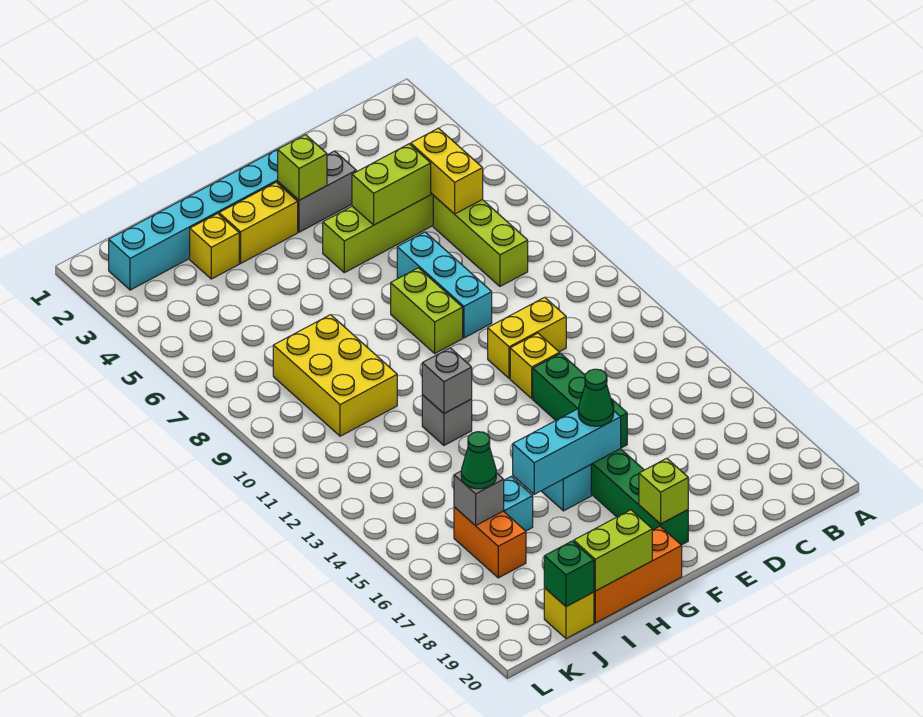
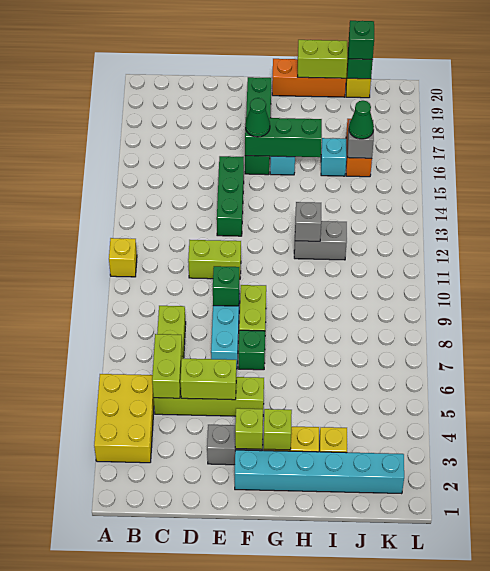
yellow 1x2 brick [411,128,483,214] -> lime 1x2 brick [152,334,182,398]
yellow 1x2 brick [488,297,566,378] -> lime 1x2 brick [188,240,241,279]
none -> green 1x1 brick [213,266,239,306]
yellow 1x1 brick [510,333,560,398] -> yellow 1x1 brick moved to [109,238,137,277]
none -> green 1x1 brick [239,330,265,370]
cyan 1x3 brick [513,409,621,494] -> green 1x3 brick [245,117,322,157]
lime 1x1 brick [639,458,688,524] -> lime 1x1 brick moved to [264,409,292,450]
grey 1x1 brick [422,395,472,445] -> grey 1x2 brick [294,221,347,260]
yellow 2x3 brick [273,315,397,436] -> yellow 2x3 brick moved to [94,374,154,463]
none -> green 1x1 brick [349,21,374,59]

